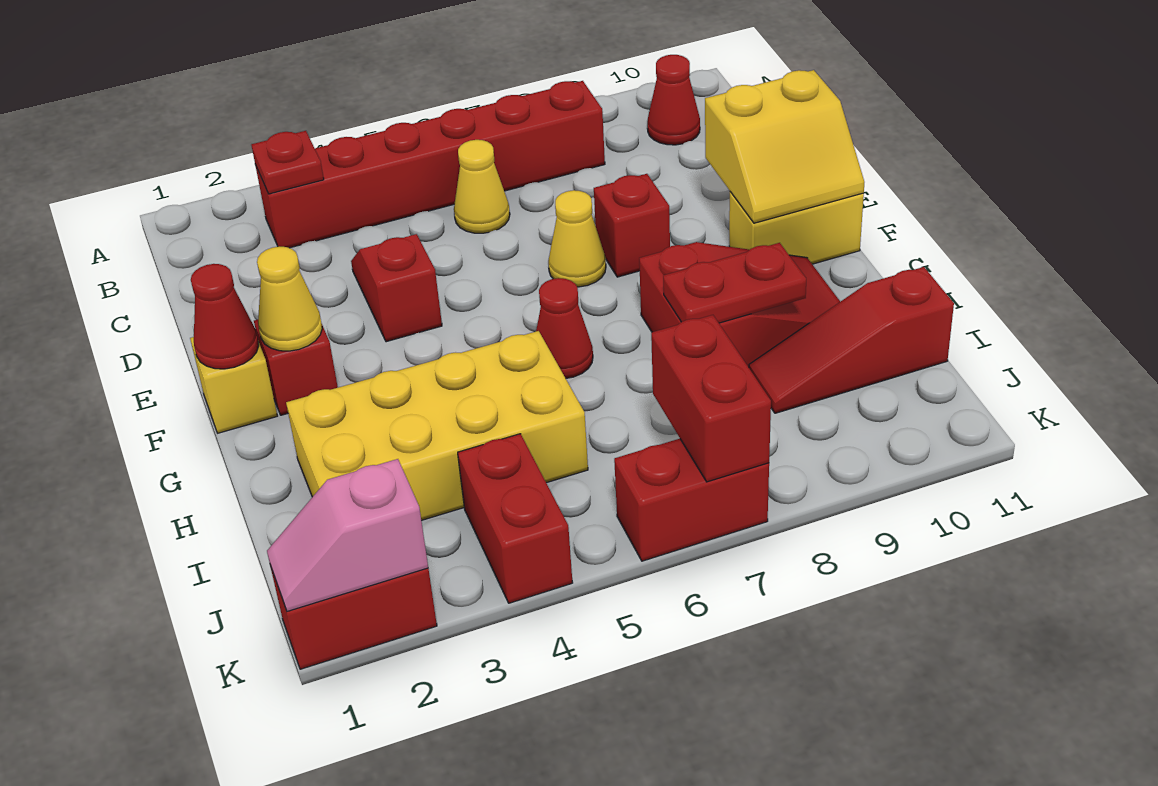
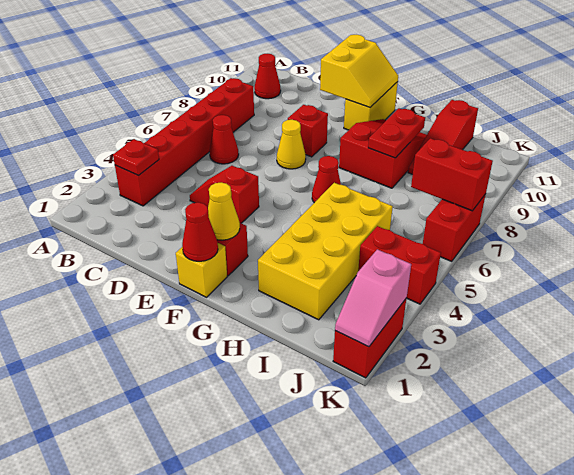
yellow 1x1 cone [454,140,510,233] -> red 1x1 cone [210,115,239,164]

